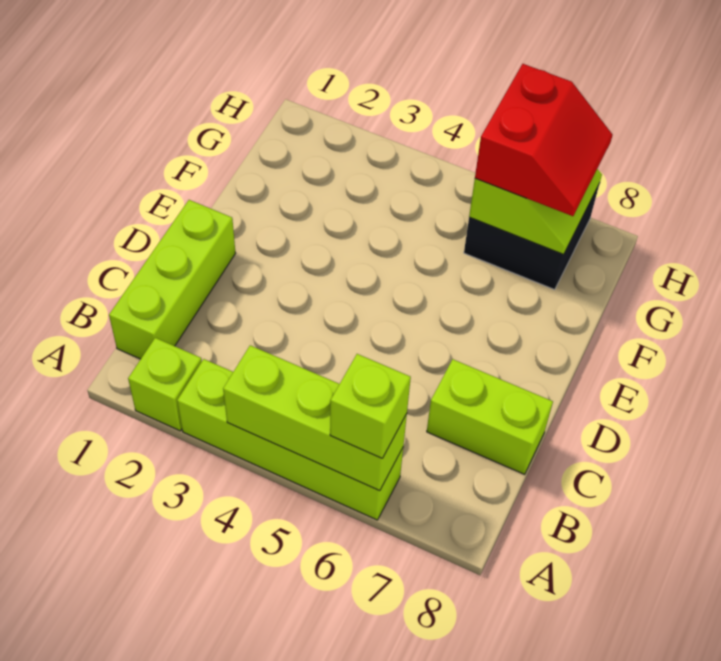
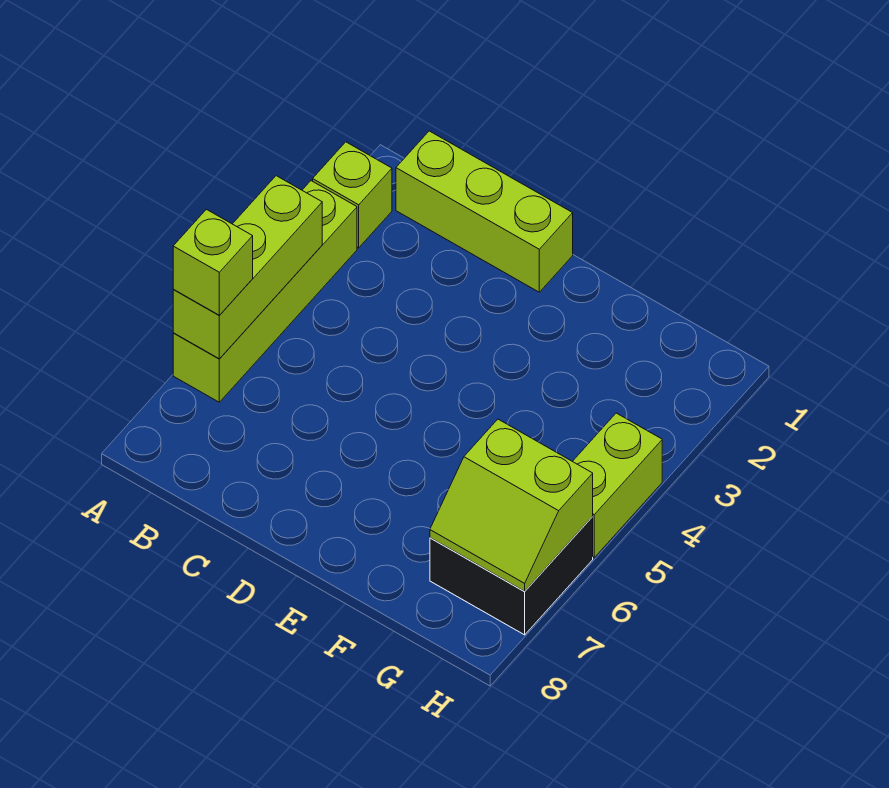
lime 1x2 brick [427,359,553,474] -> lime 1x2 brick moved to [573,413,662,557]
red 2x2 slope [475,64,613,216] -> none

